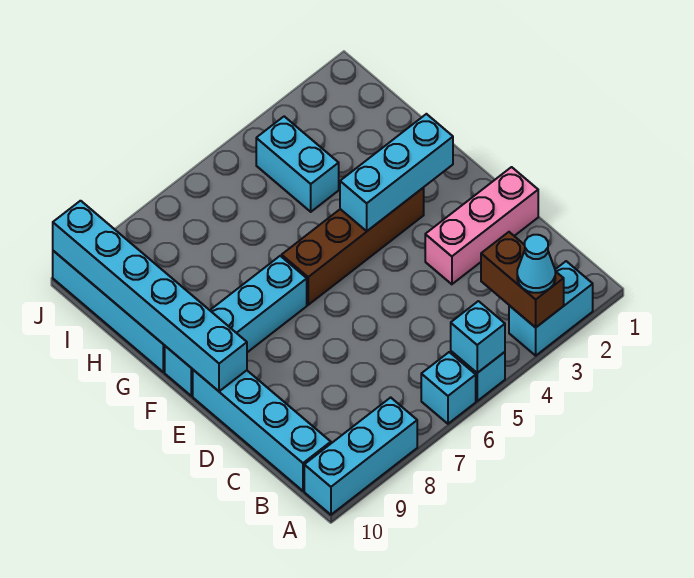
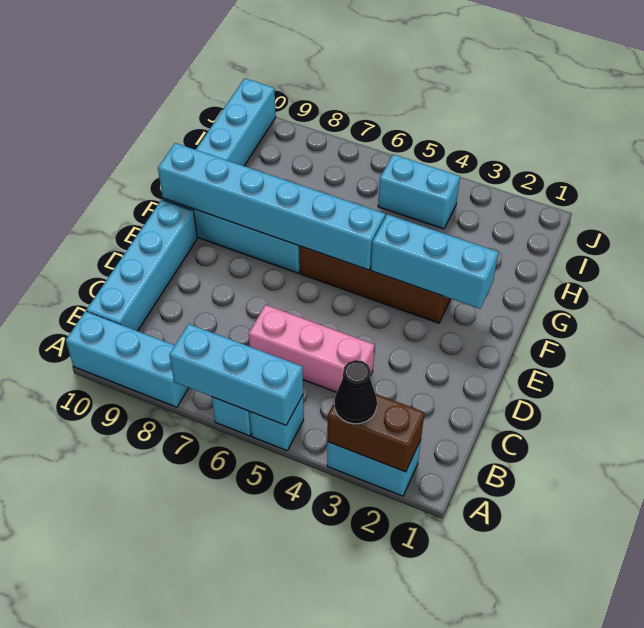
brown 1x2 brick [481,232,564,328] -> brown 1x2 brick turned to [327,394,424,472]
cyan 1x1 cone [517,235,555,293] -> black 1x1 cone [334,360,377,424]
cyan 1x1 brick [451,301,505,373] -> cyan 1x3 brick [169,324,303,425]
pink 1x3 brick [425,167,538,284] -> pink 1x3 brick moved to [249,305,374,392]
cyan 1x6 brick [53,201,247,391] -> cyan 1x6 brick turned to [158,143,385,270]
cyan 1x2 brick [256,116,339,212] -> cyan 1x2 brick turned to [378,154,460,229]

